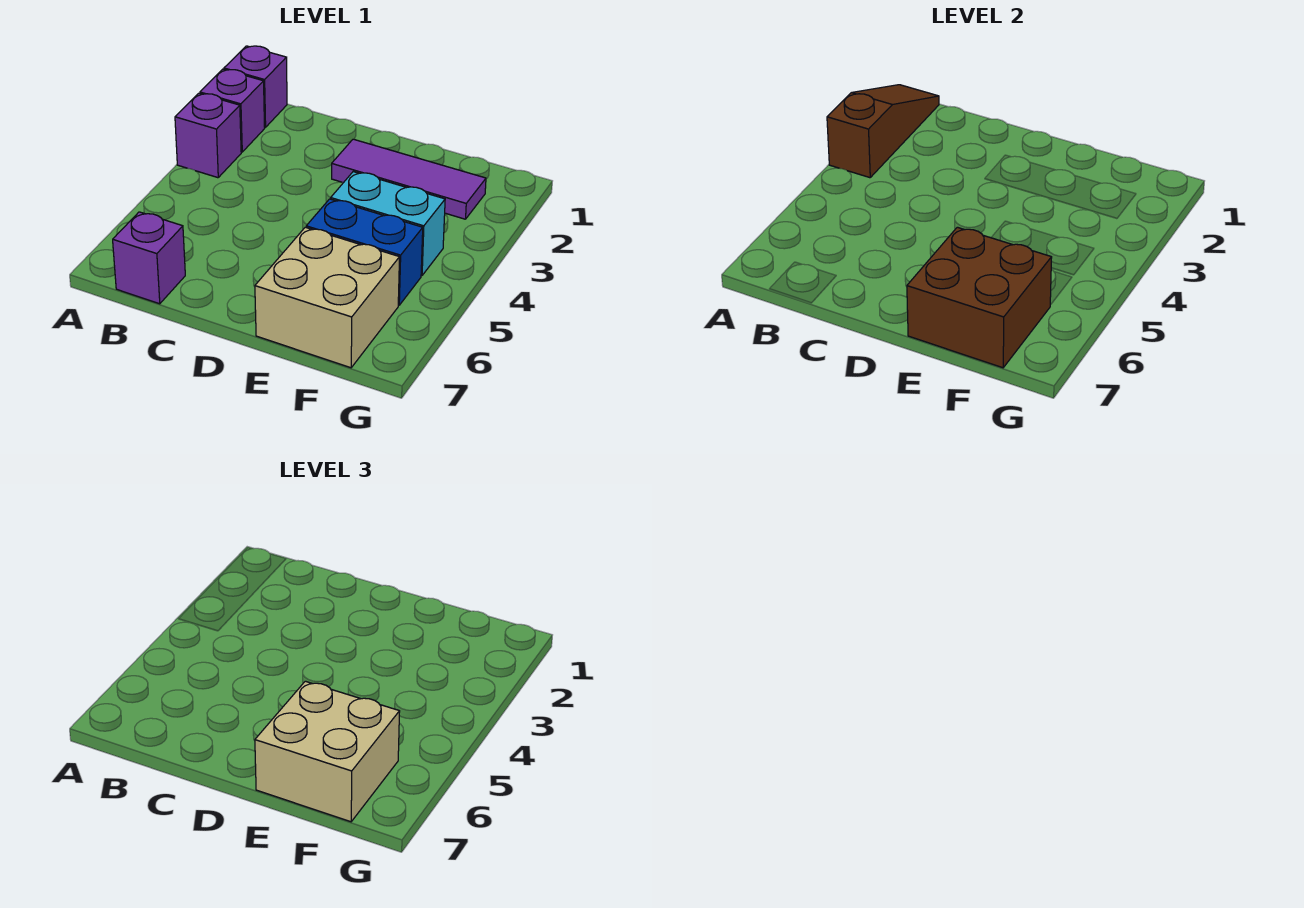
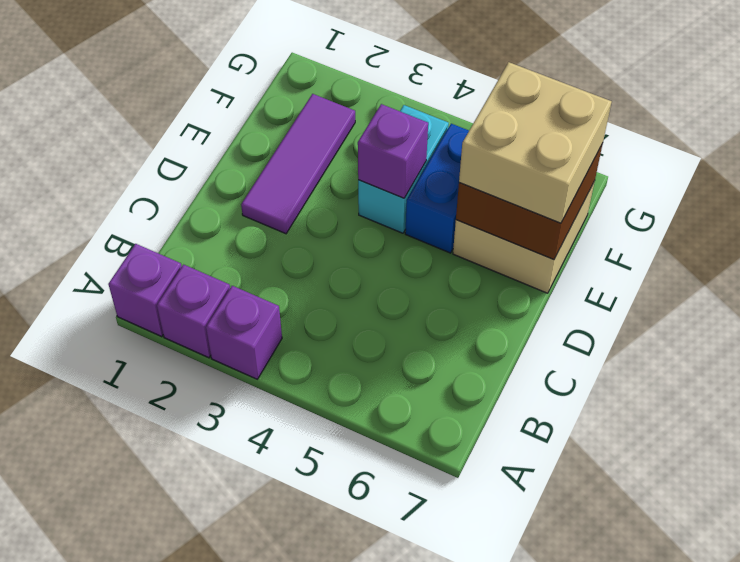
brown 1x3 slope [827,85,939,178] -> none
purple 1x1 brick [113,212,185,304] -> purple 1x1 brick moved to [358,104,428,198]

